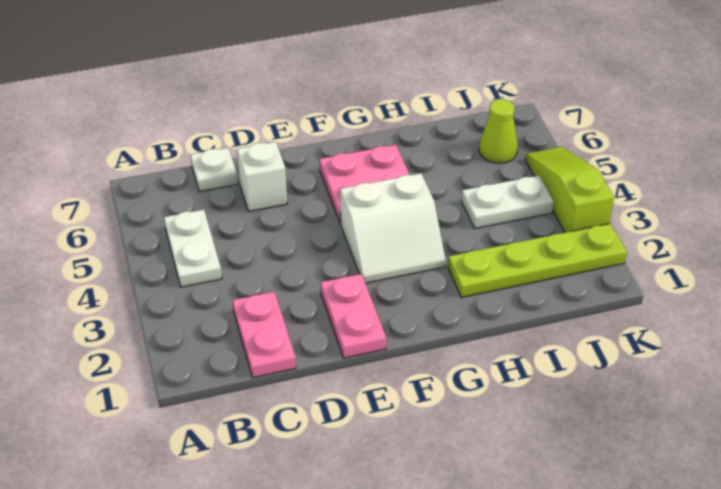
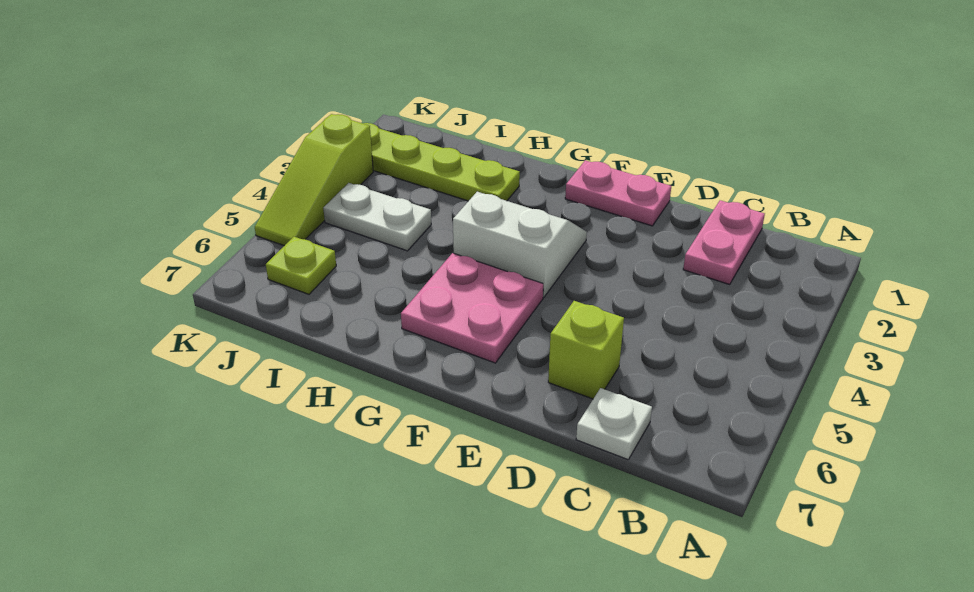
white 1x2 plate [164,210,222,287] -> none
white 1x1 brick [237,142,287,211] -> lime 1x1 brick [548,301,624,399]
pink 1x2 plate [321,274,386,358] -> pink 1x2 plate turned to [565,160,671,226]
lime 1x1 cone [479,99,518,163] -> lime 1x1 plate [266,237,336,294]

